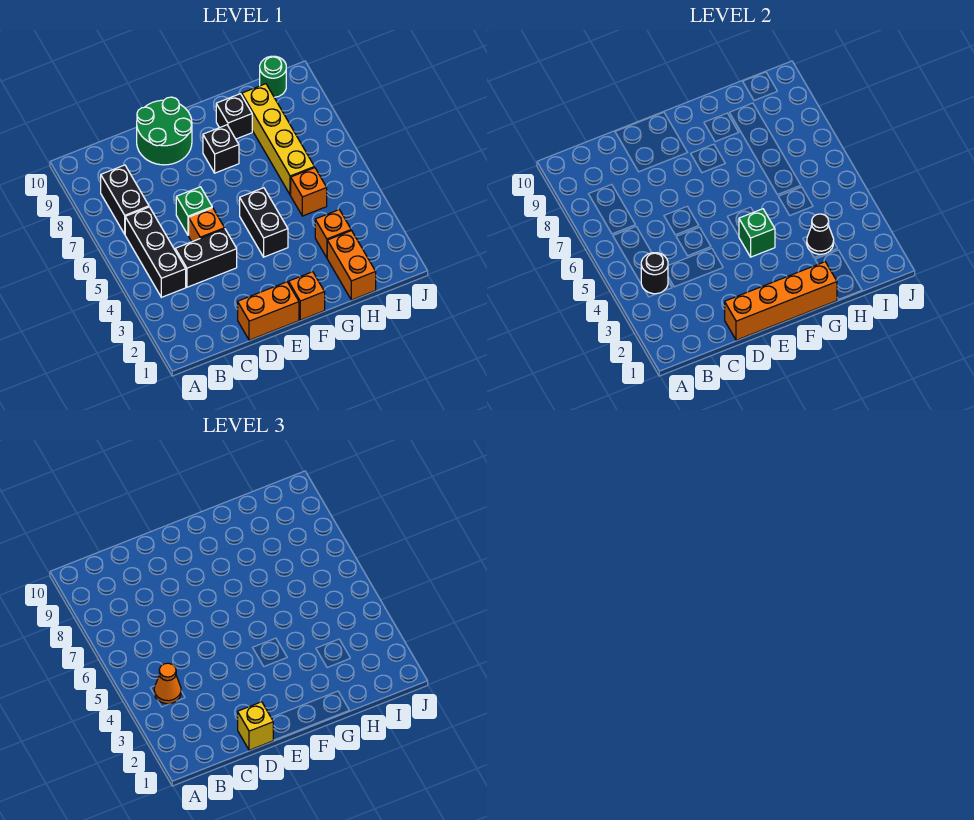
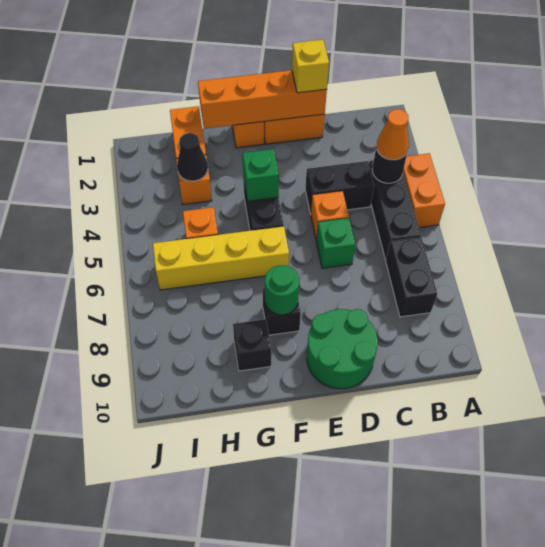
none -> orange 1x2 brick [403,153,445,227]
yellow 1x4 brick [242,84,314,195] -> yellow 1x4 brick turned to [153,226,289,290]
green 1x1 round brick [260,56,286,97] -> green 1x1 round brick moved to [265,265,299,315]

